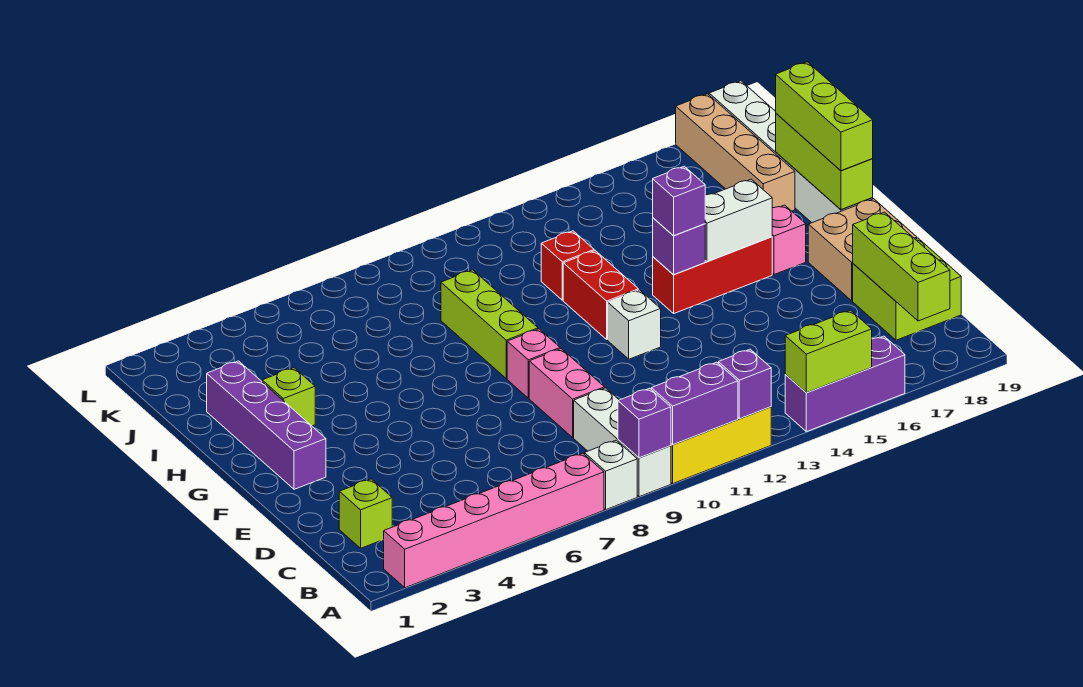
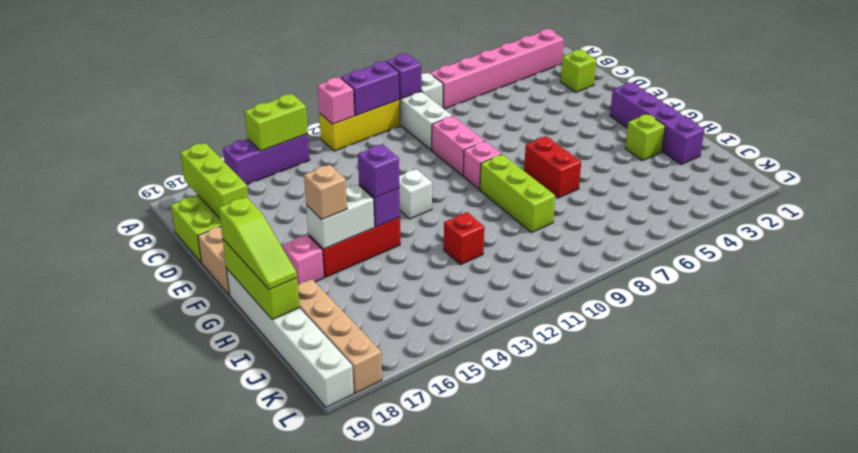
purple 1x1 brick [718,349,771,419] -> pink 1x1 brick [318,77,355,124]
red 1x2 brick [563,251,638,339] -> red 1x2 brick moved to [524,136,581,198]
none -> tan 1x1 brick [304,165,347,220]
lime 1x3 brick [776,62,873,171] -> lime 1x3 slope [219,197,297,290]

